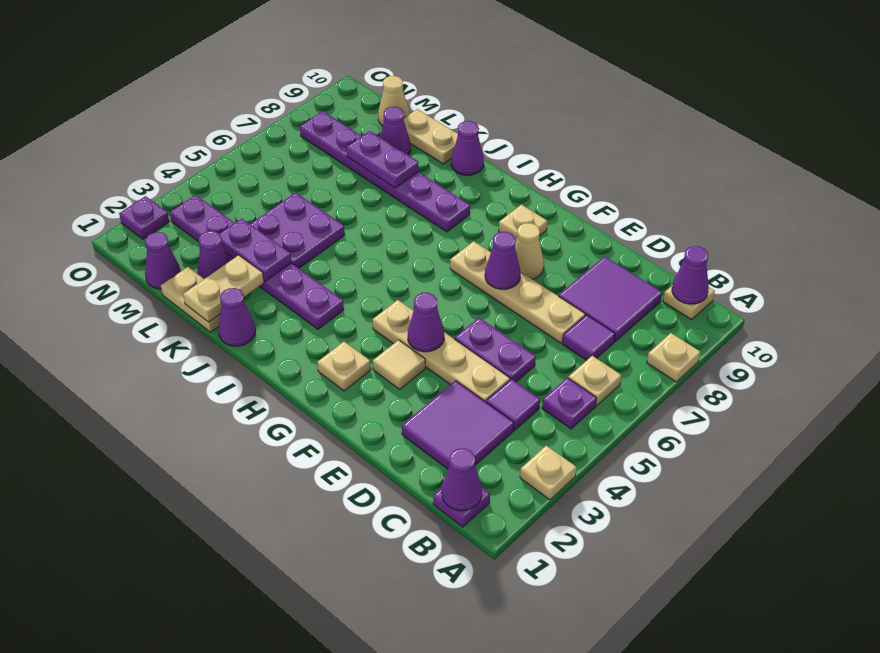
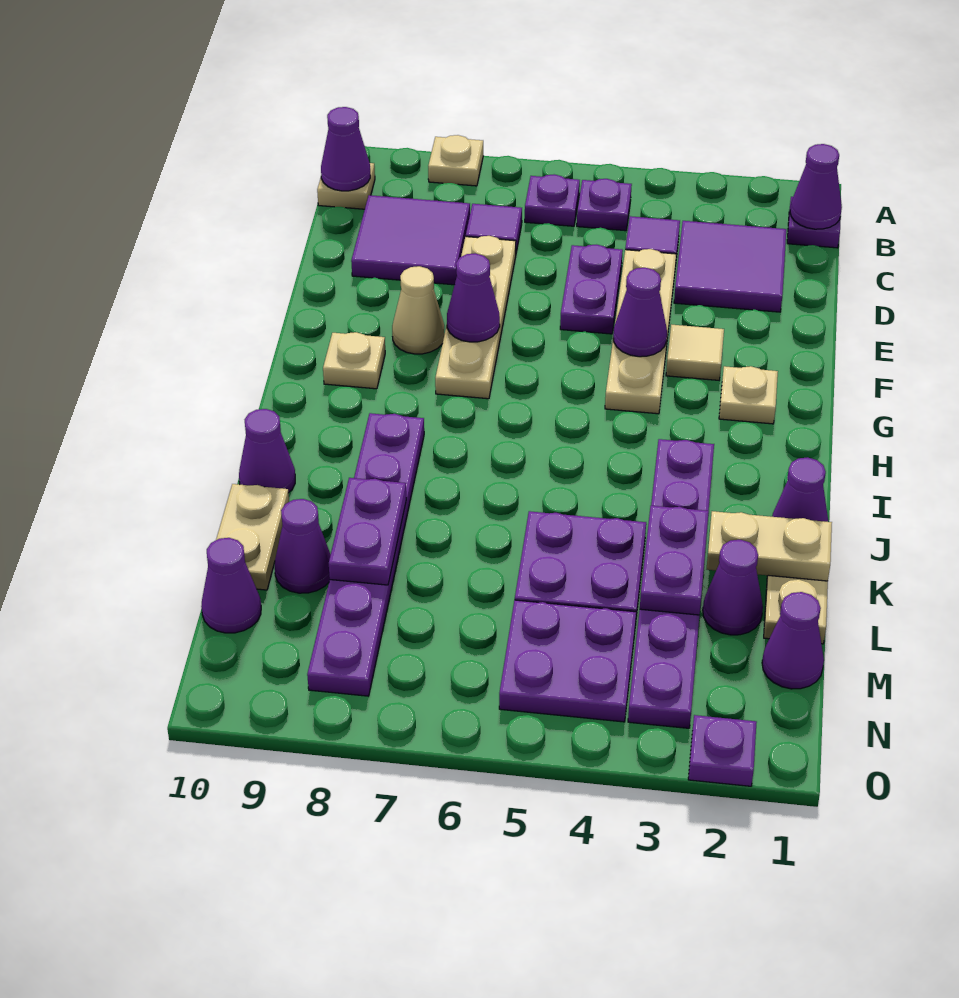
tan 1x1 plate [520,445,576,500] -> none
tan 1x1 plate [568,356,621,406] -> purple 1x1 plate [525,174,580,226]
none -> purple 2x2 plate [499,600,636,722]
tan 1x1 cone [378,76,409,126] -> purple 1x1 cone [201,538,261,633]

